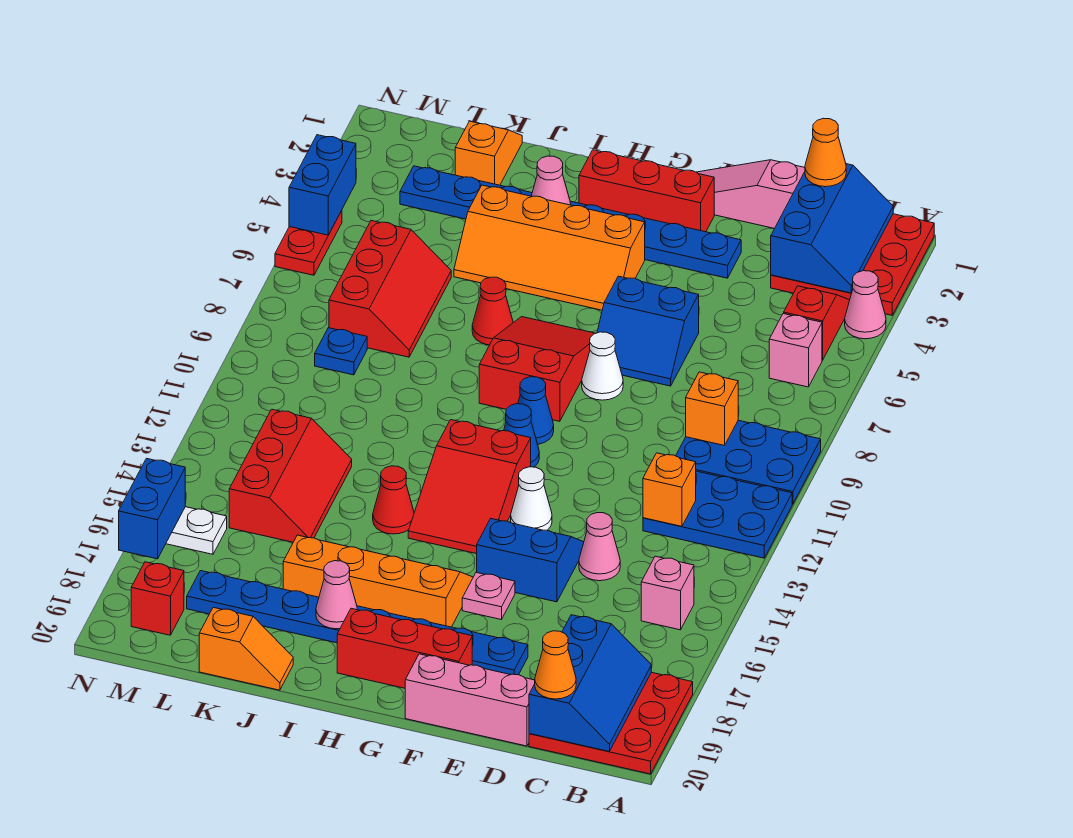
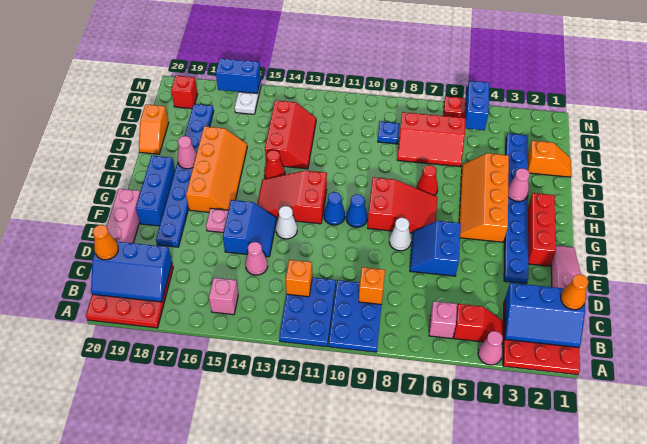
red 1x3 brick [337,608,472,688] -> blue 1x3 brick [136,156,175,226]
red 2x3 slope [229,409,352,542] -> red 2x3 slope turned to [265,100,316,169]
blue 1x2 brick [289,135,356,235] -> blue 1x2 brick turned to [465,81,489,130]

